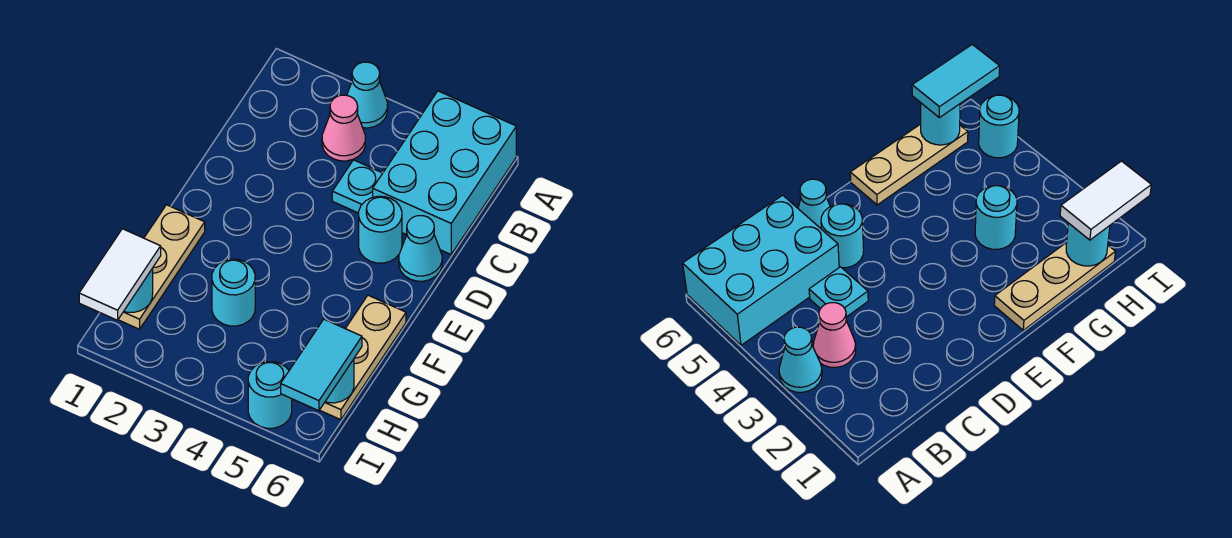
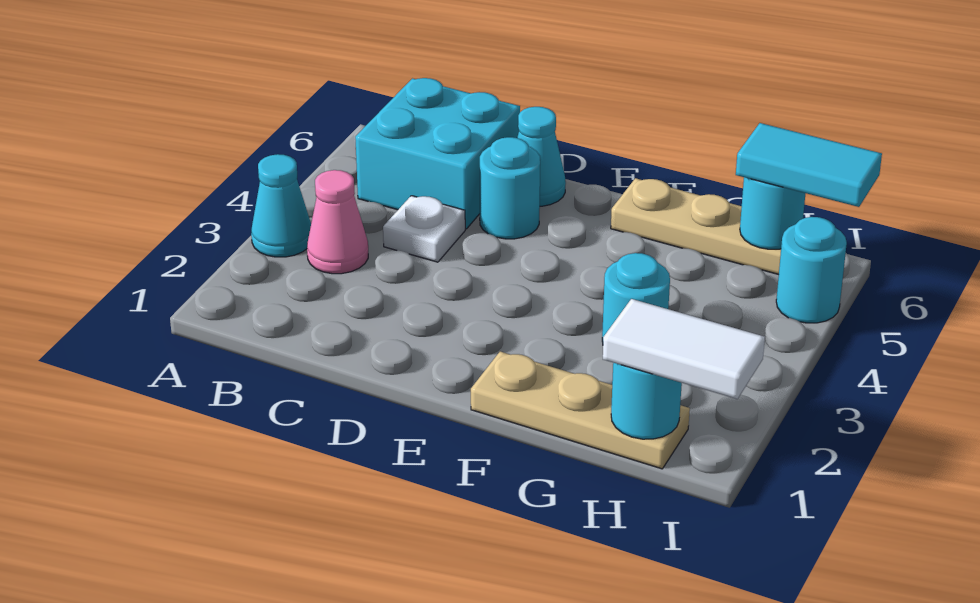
cyan 2x3 brick [373,91,516,254] -> cyan 2x2 brick [355,78,520,229]
cyan 1x1 plate [332,160,383,213] -> white 1x1 plate [383,196,465,262]

